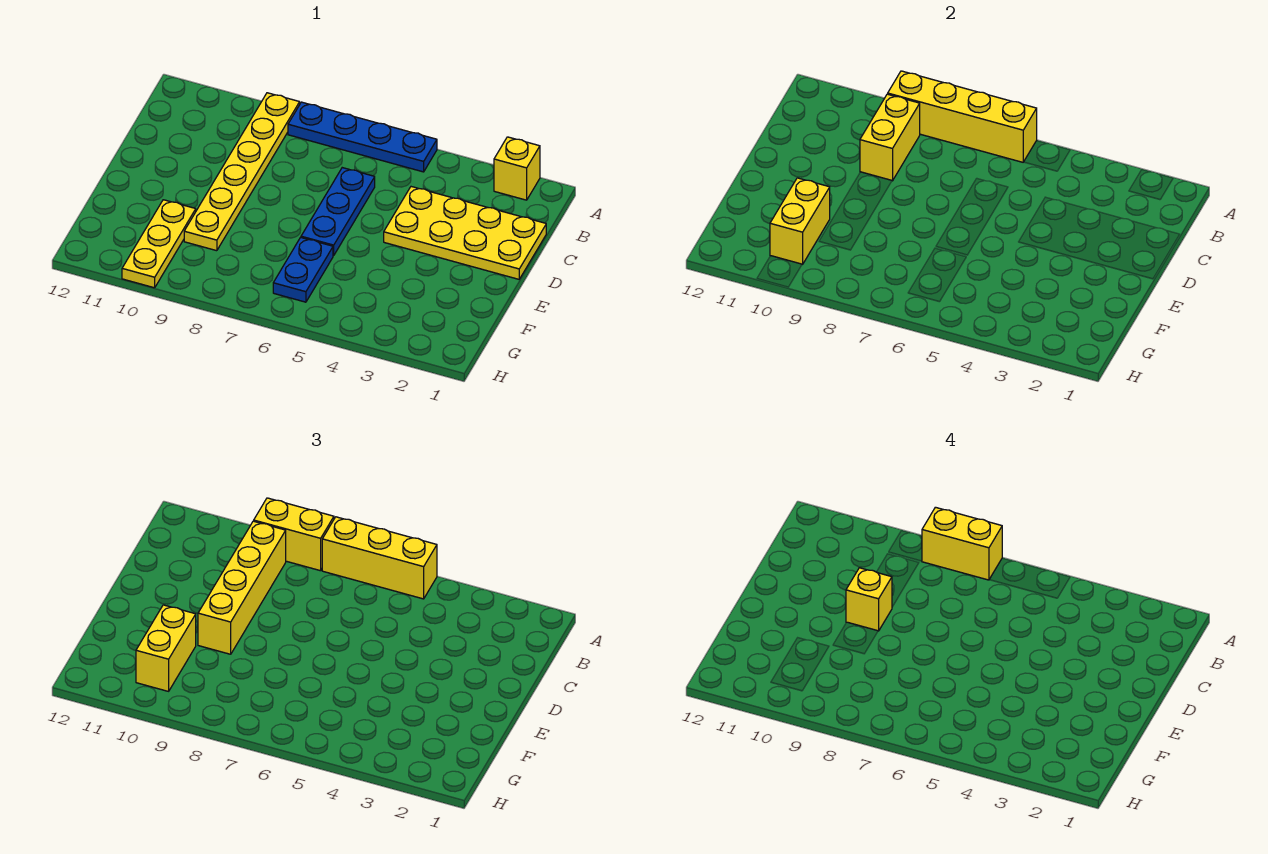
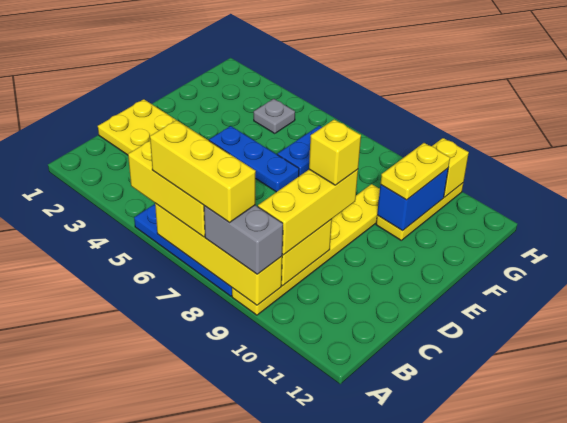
yellow 1x1 brick [494,137,540,200] -> yellow 1x1 brick moved to [432,138,469,197]
yellow 1x2 brick [922,507,1002,580] -> yellow 1x3 brick [150,120,256,223]
yellow 1x2 brick [254,498,334,571] -> grey 1x2 brick [204,205,283,274]
yellow 1x4 brick [198,521,286,654] -> yellow 1x3 brick [258,169,358,255]
blue 1x3 plate [301,168,375,256] -> blue 1x3 plate turned to [209,126,299,192]
yellow 1x2 brick [770,178,830,264] -> blue 1x2 brick [377,168,448,231]
yellow 1x2 brick [136,605,196,691] -> yellow 1x2 plate [381,143,450,200]
none -> grey 1x1 plate [254,99,295,133]

